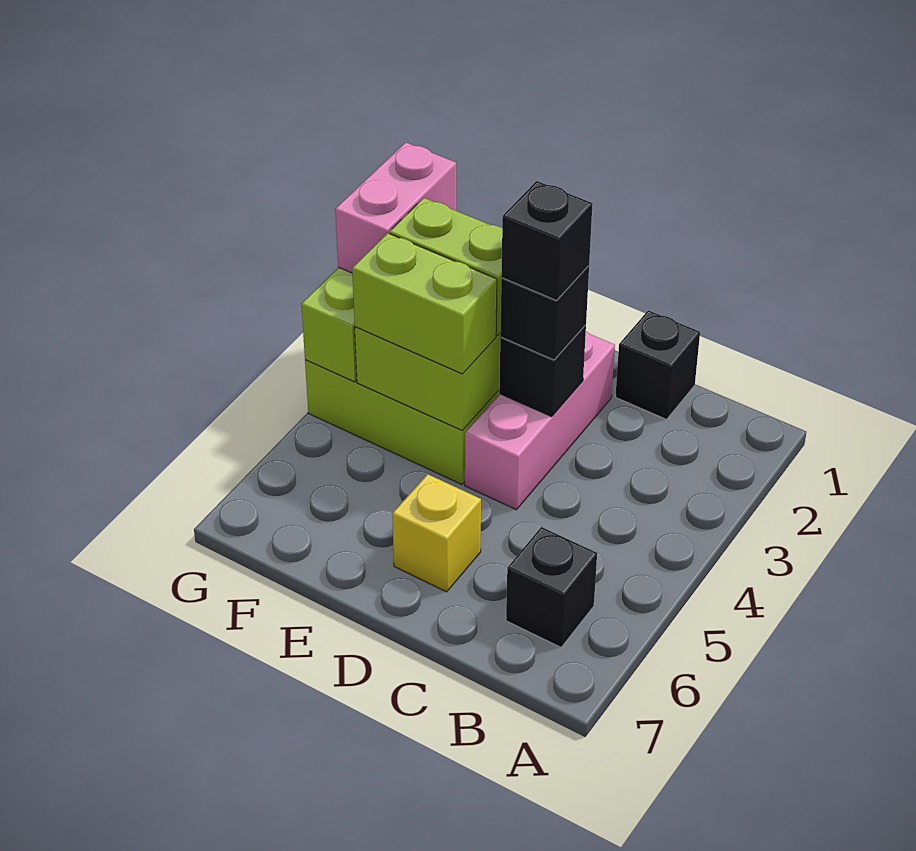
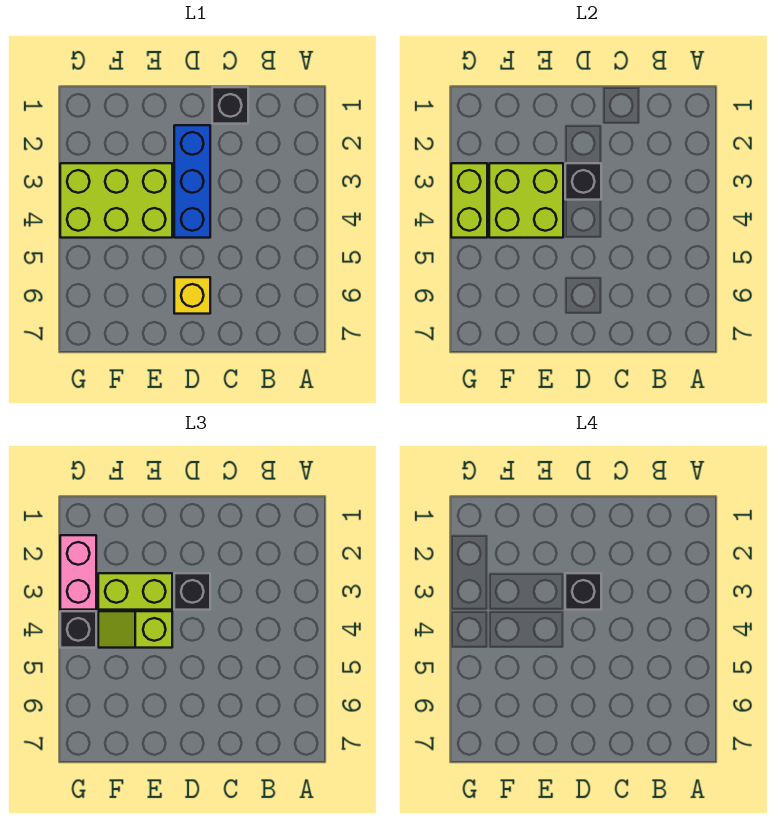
black 1x1 brick [506,527,597,647] -> black 1x1 brick moved to [60,611,96,648]
pink 1x3 brick [465,332,615,510] -> blue 1x3 brick [174,125,210,238]
lime 1x2 brick [352,233,497,374] -> lime 1x2 slope [98,611,172,648]

